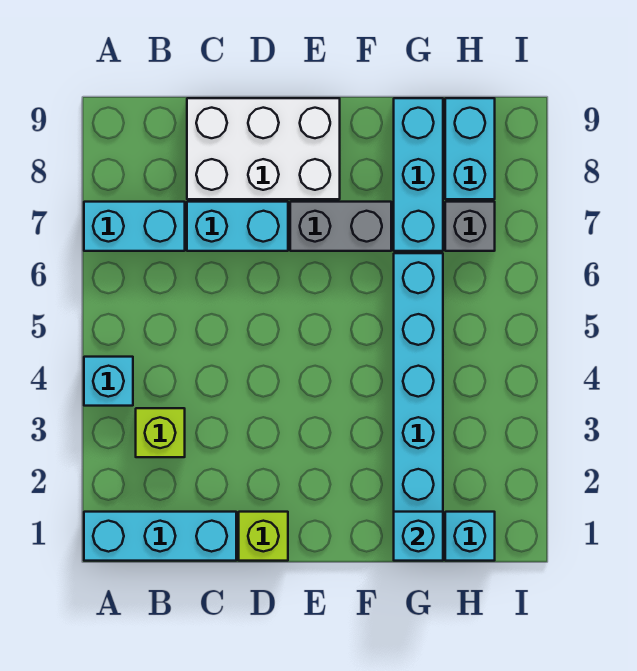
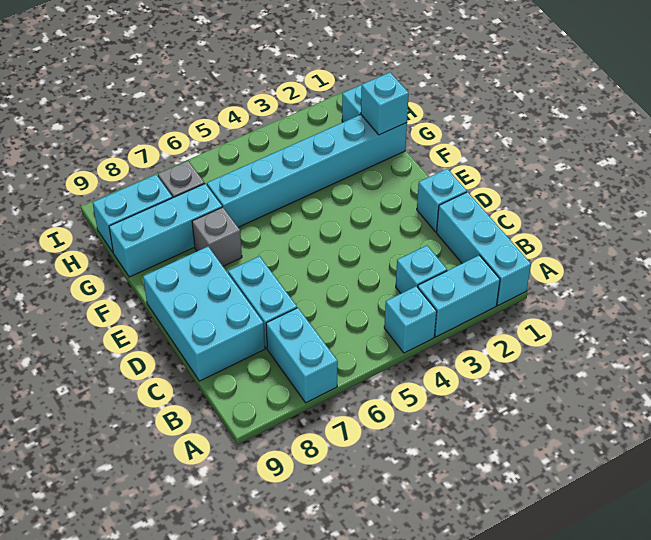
none -> cyan 1x2 brick [418,255,500,337]
lime 1x1 brick [136,408,185,457] -> cyan 1x1 brick [396,246,447,293]
white 2x3 brick [187,98,340,199] -> cyan 2x3 brick [143,247,265,381]
lime 1x1 brick [239,512,288,561] -> cyan 1x1 brick [417,169,467,232]
grey 1x2 brick [290,202,391,251] -> grey 1x1 brick [192,207,242,266]

